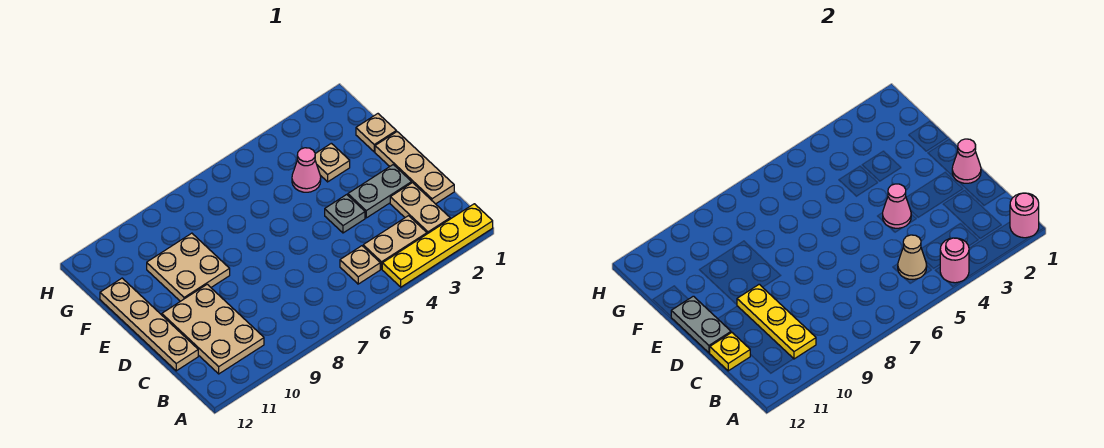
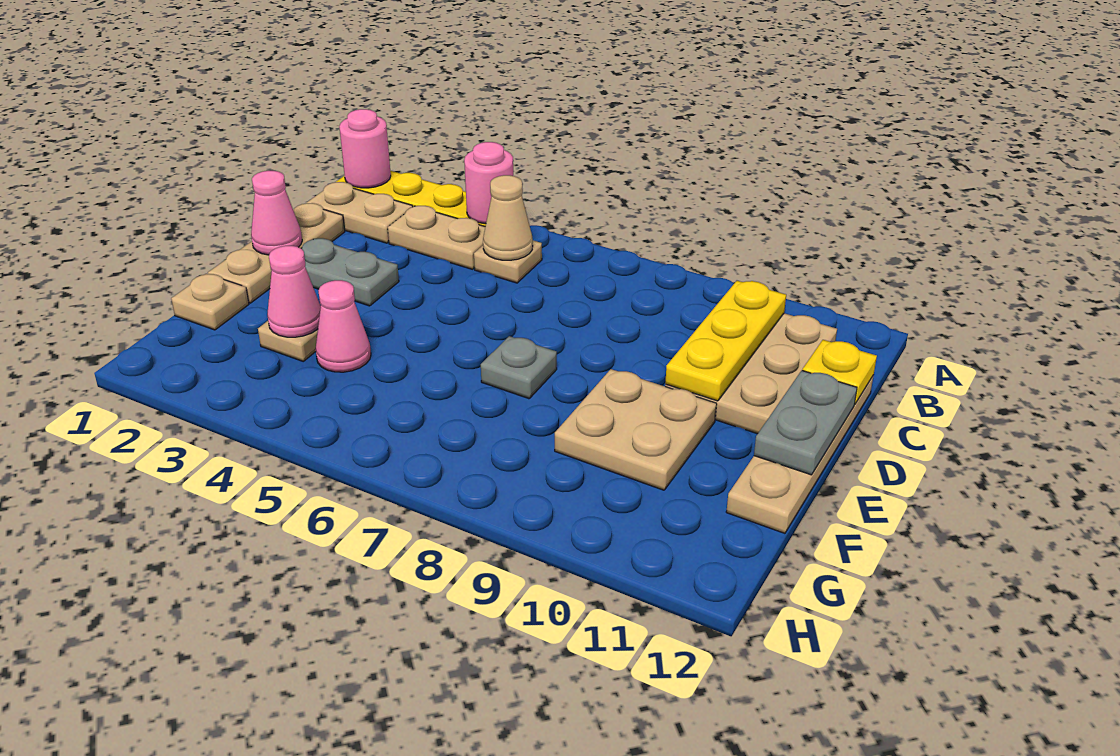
tan 1x2 plate [390,183,450,234] -> tan 1x2 plate turned to [307,182,413,243]
grey 1x1 plate [325,195,365,233] -> grey 1x1 plate moved to [481,336,557,399]
pink 1x1 cone [883,184,911,228] -> pink 1x1 cone moved to [267,246,321,337]

